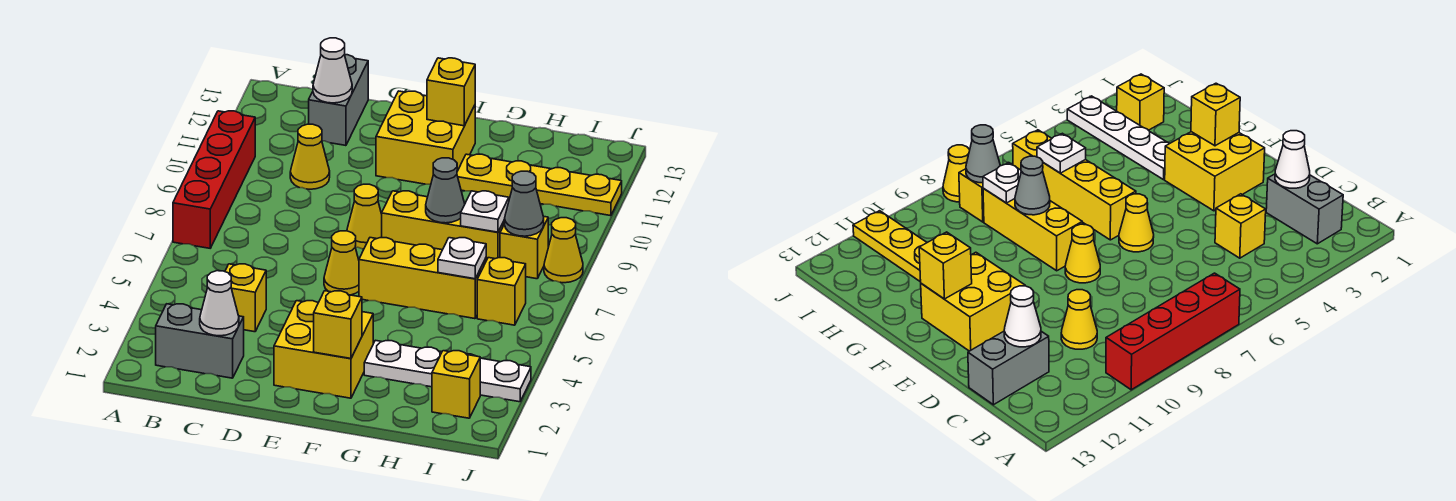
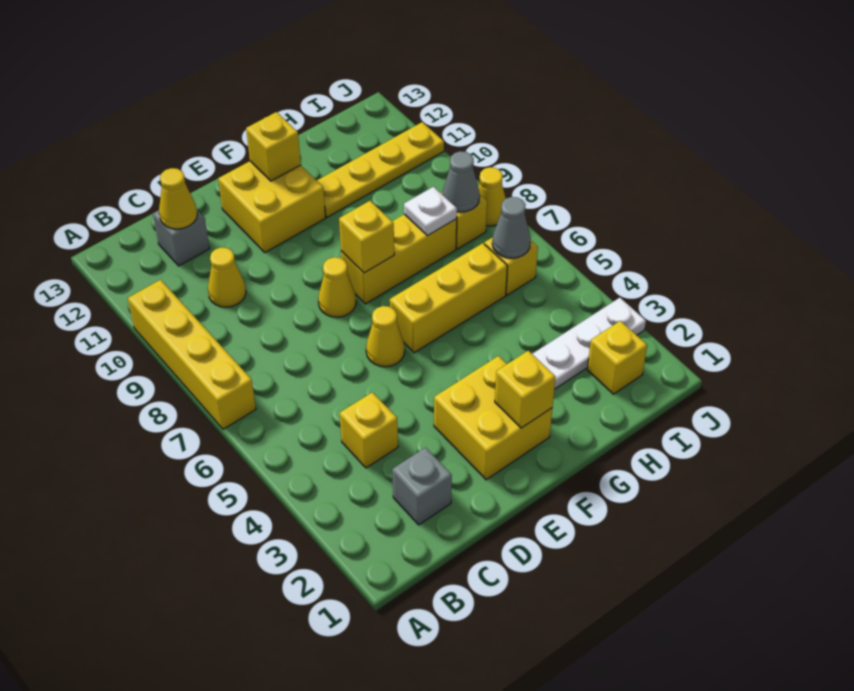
red 1x4 brick [173,111,255,248] -> yellow 1x4 brick [128,280,256,429]
grey 1x2 brick [156,304,244,378] -> grey 1x1 brick [392,448,452,525]
white 1x1 cone [200,271,239,336] -> none
grey 1x2 brick [309,55,368,146] -> grey 1x1 brick [153,210,209,266]
white 1x1 cone [313,38,352,103] -> yellow 1x1 cone [159,168,197,229]
none -> yellow 1x1 brick [339,201,394,273]
grey 1x1 cone [426,158,465,223] -> grey 1x1 cone moved to [492,197,531,258]
white 1x1 plate [438,238,486,279] -> none

